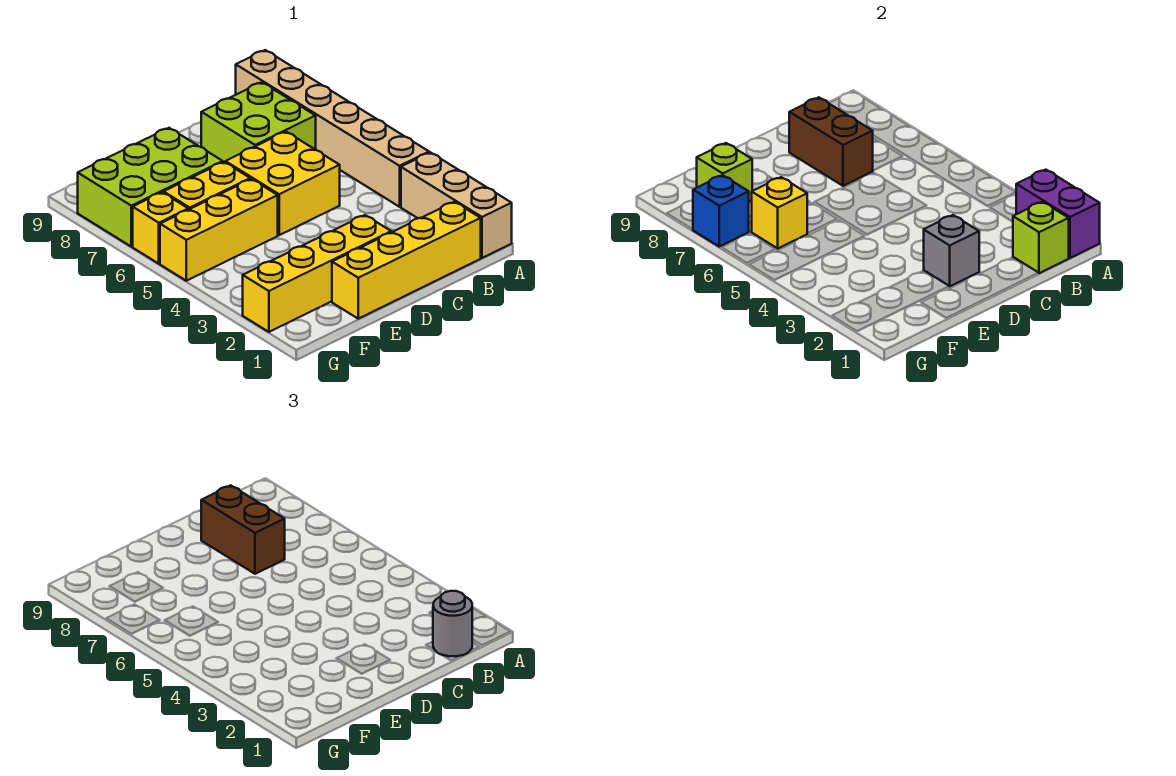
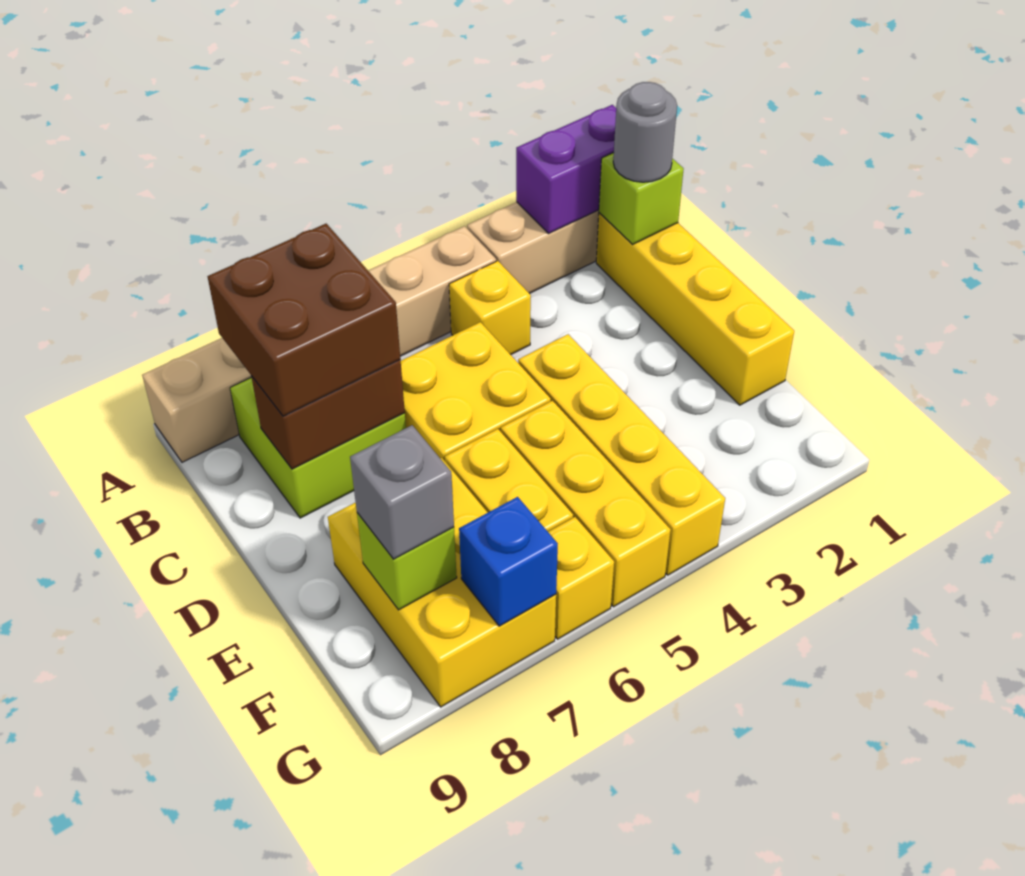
brown 1x2 brick [201,485,285,574] -> brown 2x2 brick [208,224,400,416]
yellow 1x4 brick [243,215,391,332] -> yellow 1x4 brick moved to [518,334,725,575]
grey 1x1 brick [924,215,979,286] -> grey 1x1 brick moved to [350,425,454,559]
lime 2x3 brick [78,128,223,247] -> yellow 2x3 brick [328,458,556,707]
yellow 1x1 brick [751,177,807,248] -> yellow 1x1 brick moved to [449,261,531,355]

